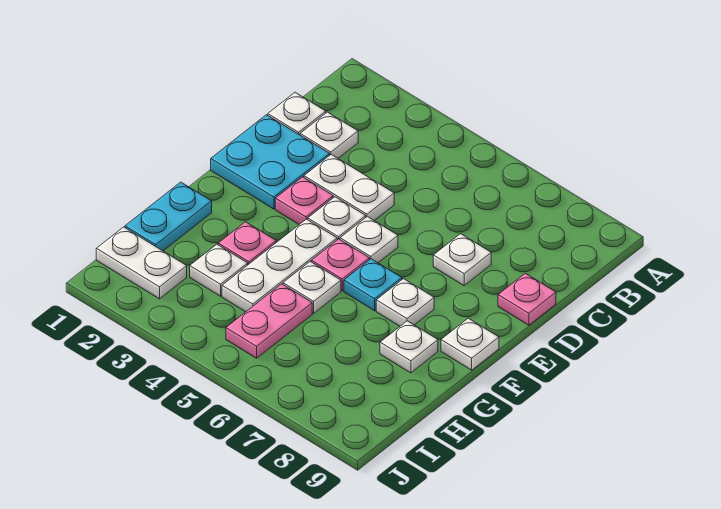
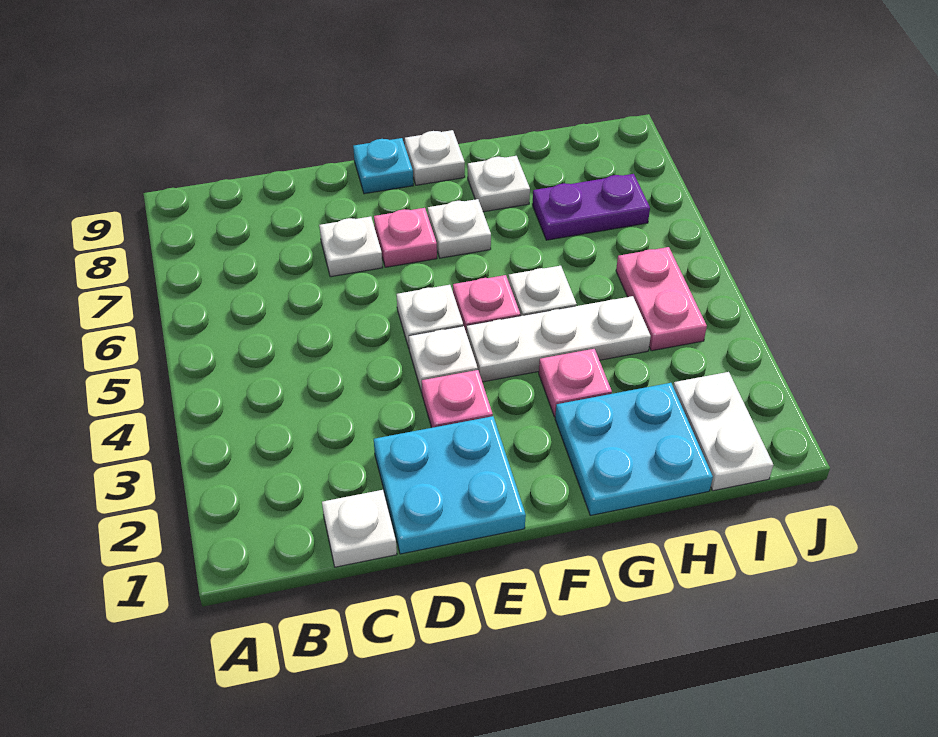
white 1x1 plate [300,112,358,158] -> none
white 1x2 plate [304,154,394,221] -> none
pink 1x1 plate [498,273,556,325] -> pink 1x1 plate moved to [374,208,437,267]
cyan 1x1 plate [344,259,402,311] -> cyan 1x1 plate moved to [353,138,413,194]
cyan 1x2 plate [125,182,212,251] -> cyan 2x2 plate [555,383,713,515]
white 1x1 plate [190,244,248,296] -> none
pink 1x2 plate [226,284,312,358] -> pink 1x2 plate turned to [616,247,707,351]
none -> purple 1x2 plate [532,174,650,240]

